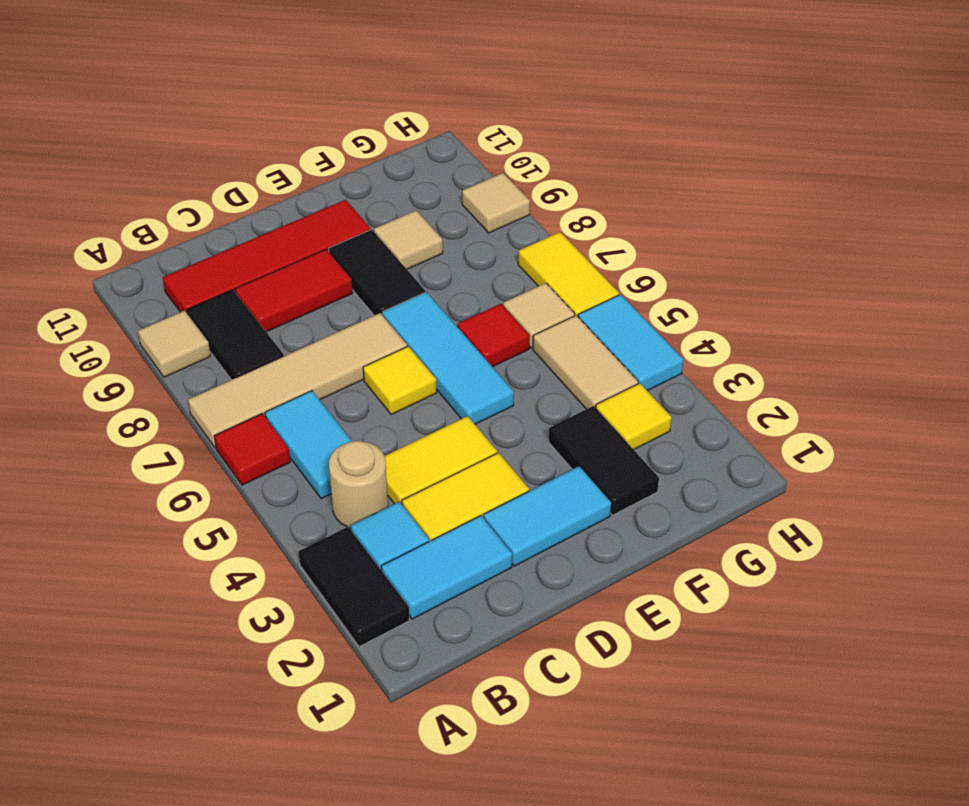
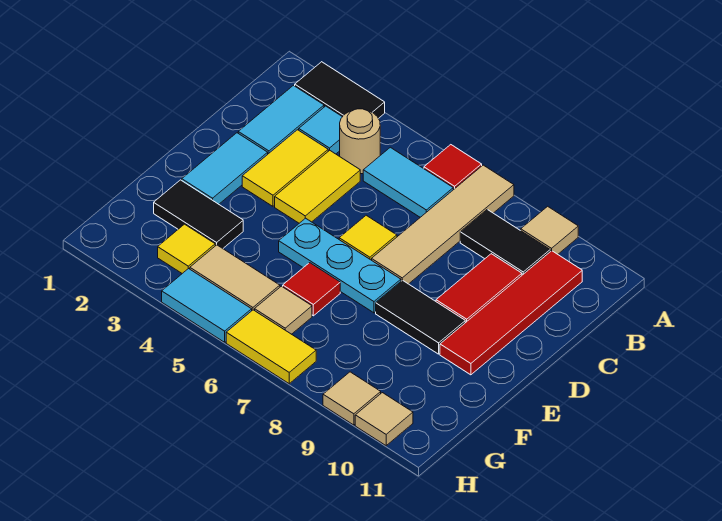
cyan 1x3 tile [383,292,514,424] -> cyan 1x3 plate [279,218,401,313]
tan 1x1 tile [374,210,443,269] -> tan 1x1 tile moved to [355,393,413,446]

